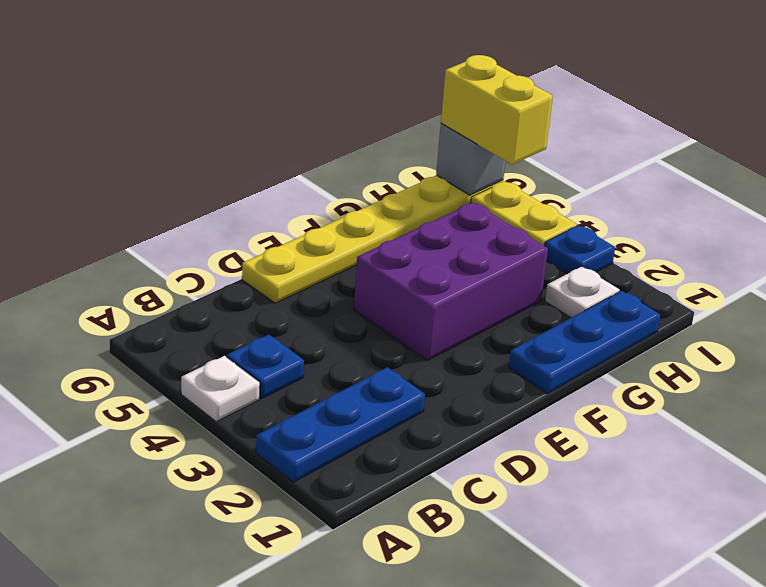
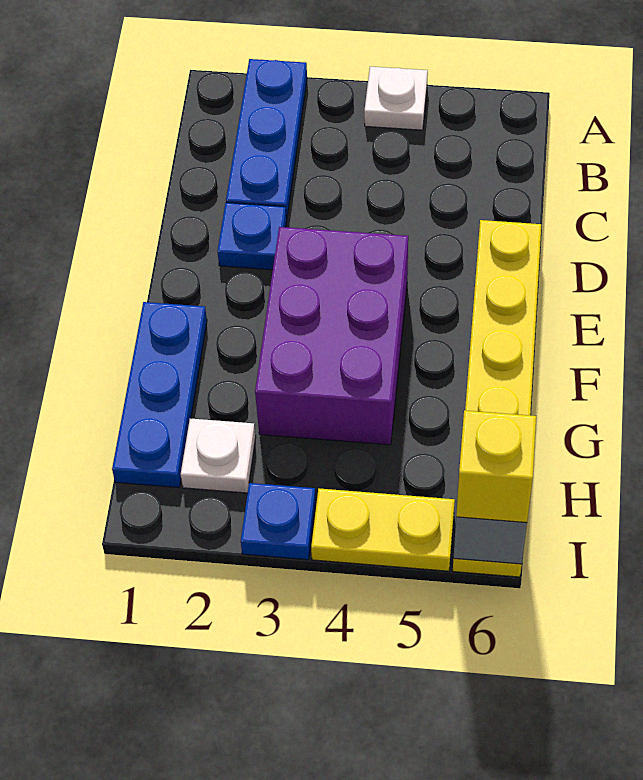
blue 1x1 plate [227,335,304,399] -> blue 1x1 plate moved to [218,203,287,270]
yellow 1x2 brick [441,55,553,165] -> yellow 1x1 brick [456,410,536,523]

